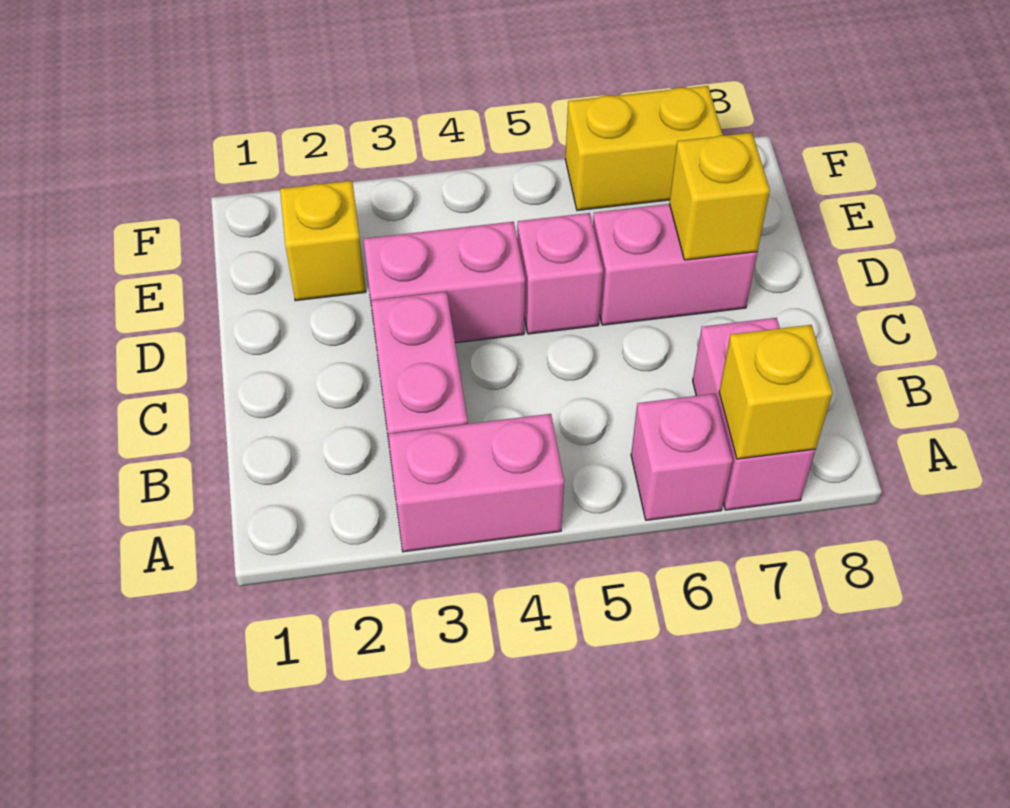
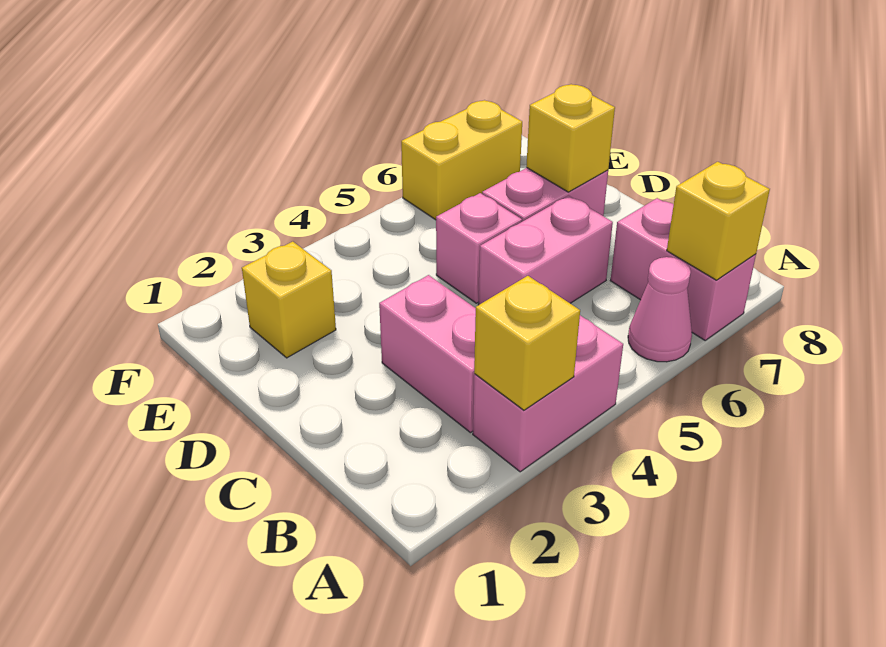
none -> yellow 1x1 brick [474,276,580,410]
pink 1x1 brick [631,394,732,520] -> pink 1x1 cone [628,257,692,362]
pink 1x2 brick [364,222,525,343] -> pink 1x2 brick moved to [478,196,613,305]

